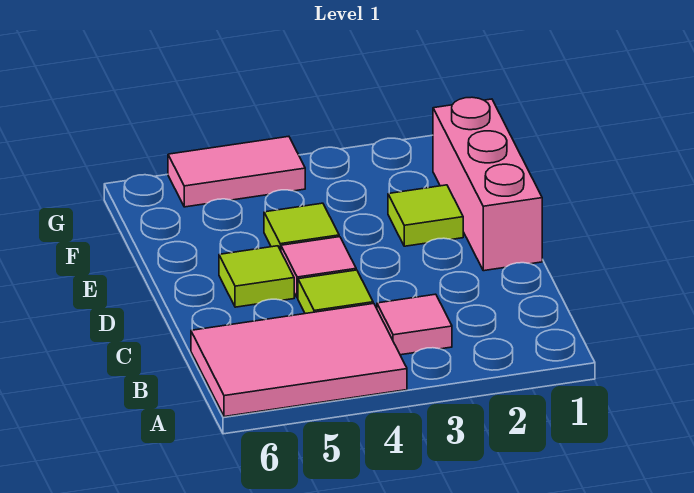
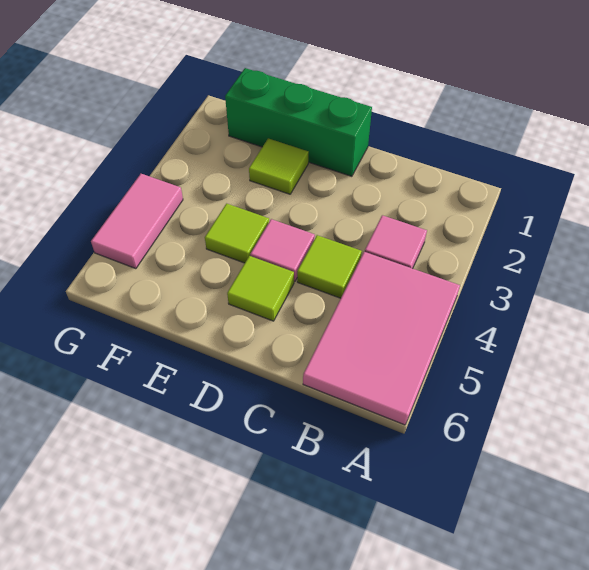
pink 1x3 brick [433,97,542,271] -> green 1x3 brick [225,68,372,176]

